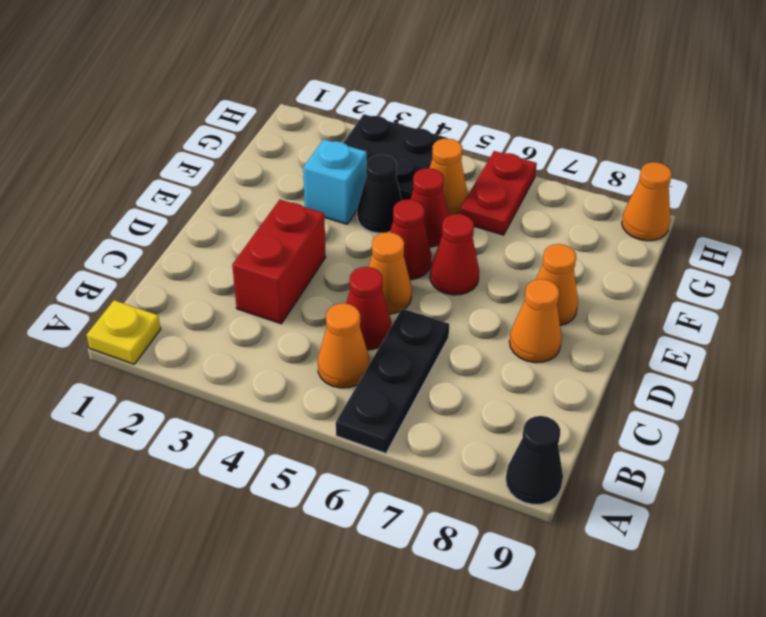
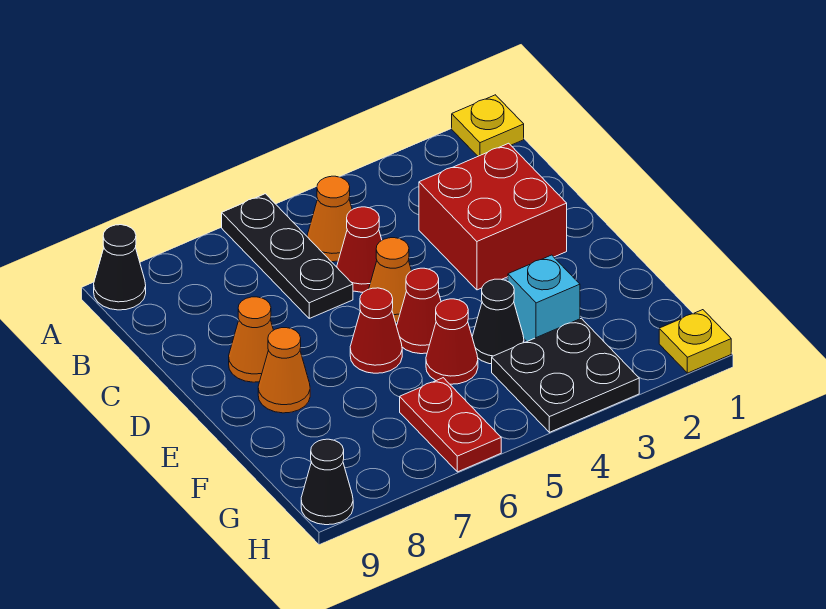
red 1x2 brick [232,200,326,324] -> red 2x2 brick [419,143,567,290]
orange 1x1 cone [430,139,468,216] -> none
none -> yellow 1x1 plate [659,310,731,373]
orange 1x1 cone [622,162,672,241] -> black 1x1 cone [301,439,353,525]

